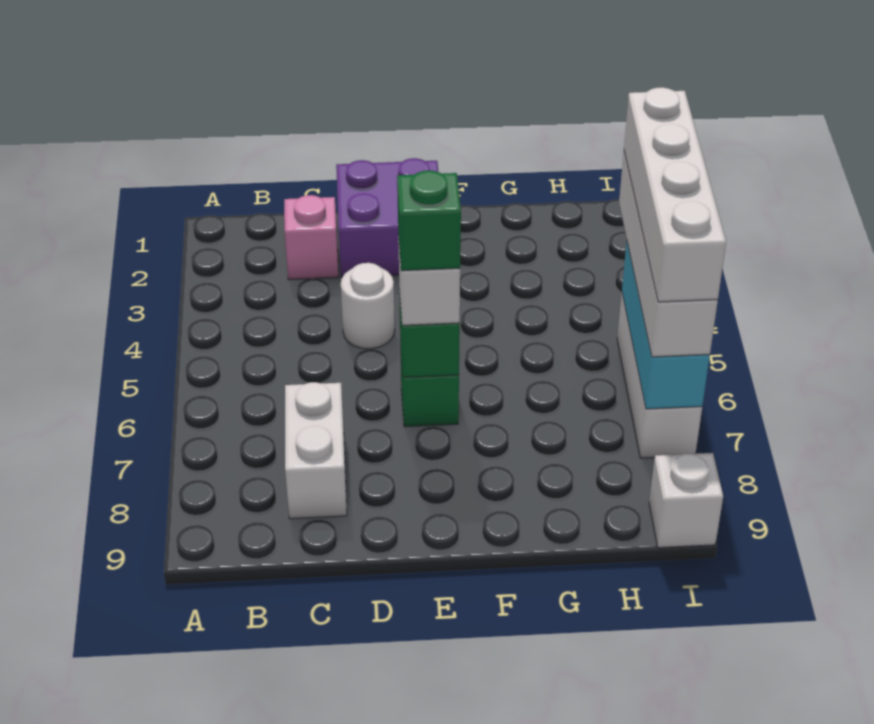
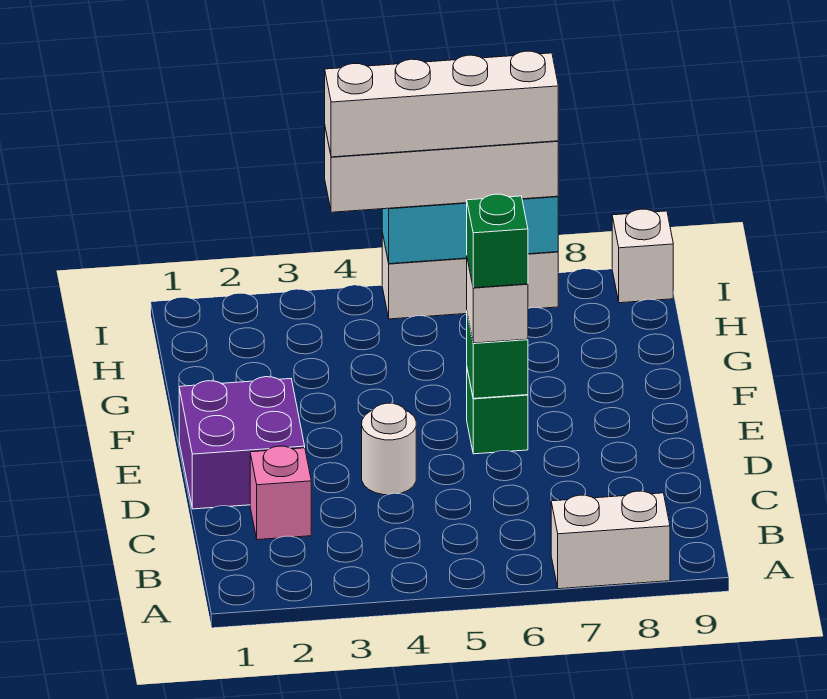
white 1x2 brick [285,382,347,519] -> white 1x2 brick moved to [551,491,670,589]

